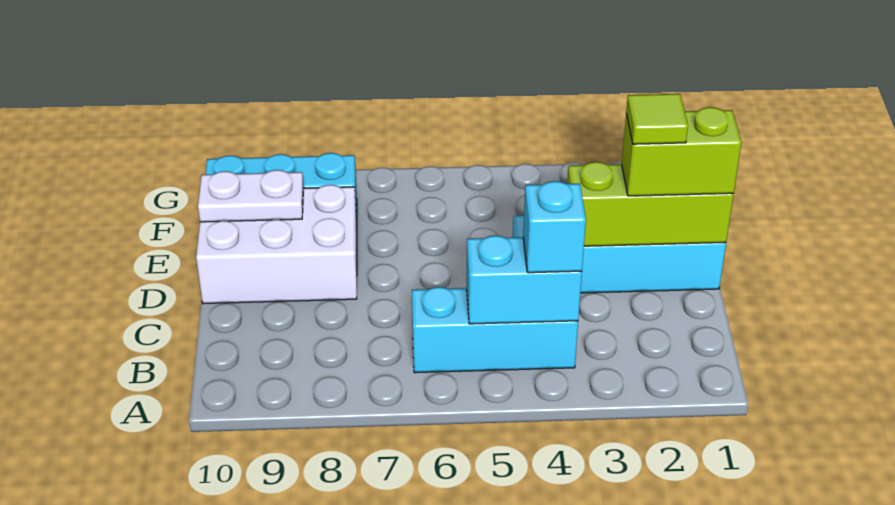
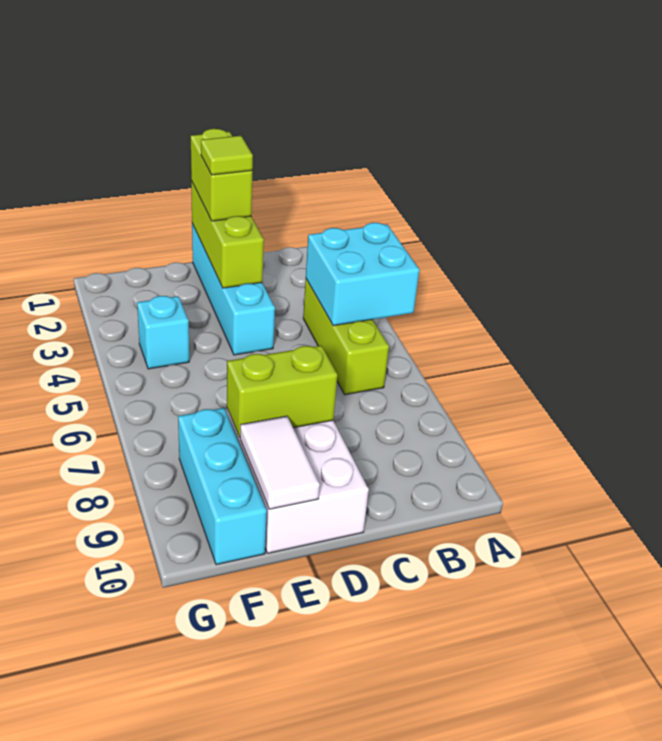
cyan 1x3 brick [412,287,578,373] -> lime 1x3 brick [303,279,389,395]
cyan 1x2 brick [467,235,582,324] -> cyan 2x2 brick [306,223,419,326]
cyan 1x1 brick [523,181,586,273] -> cyan 1x1 brick moved to [137,296,189,369]
none -> lime 1x2 brick [227,346,337,437]
white 1x2 plate [198,170,304,222] -> white 1x2 tile [240,416,320,509]

